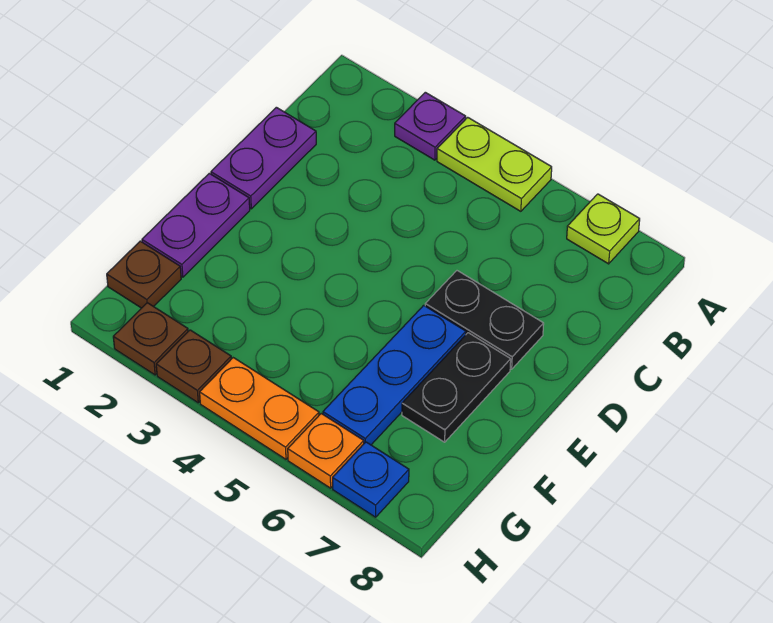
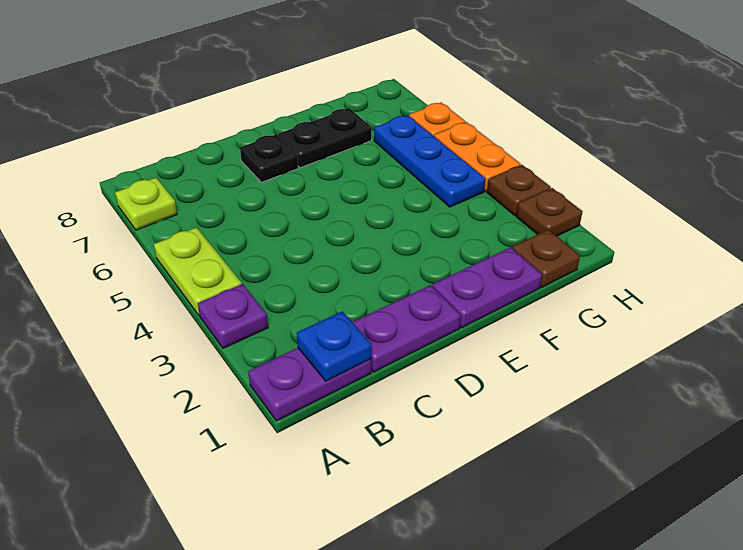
none -> purple 1x2 plate [248,348,371,421]
black 1x2 plate [425,271,544,369] -> black 1x1 plate [240,134,298,182]
blue 1x3 plate [323,305,466,445] -> blue 1x3 plate turned to [374,115,485,207]
blue 1x1 plate [333,442,409,517] -> blue 1x1 plate moved to [297,311,372,381]

